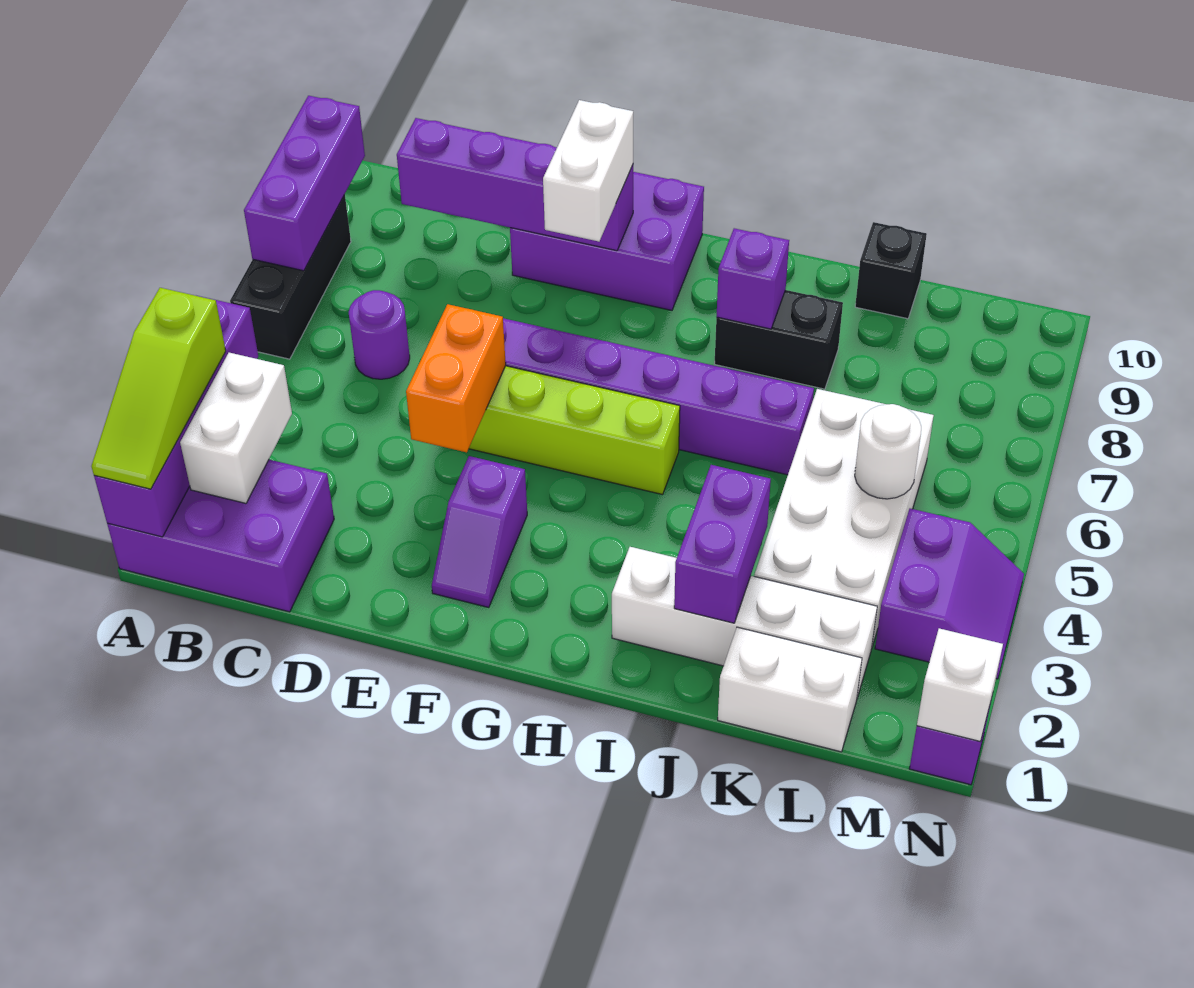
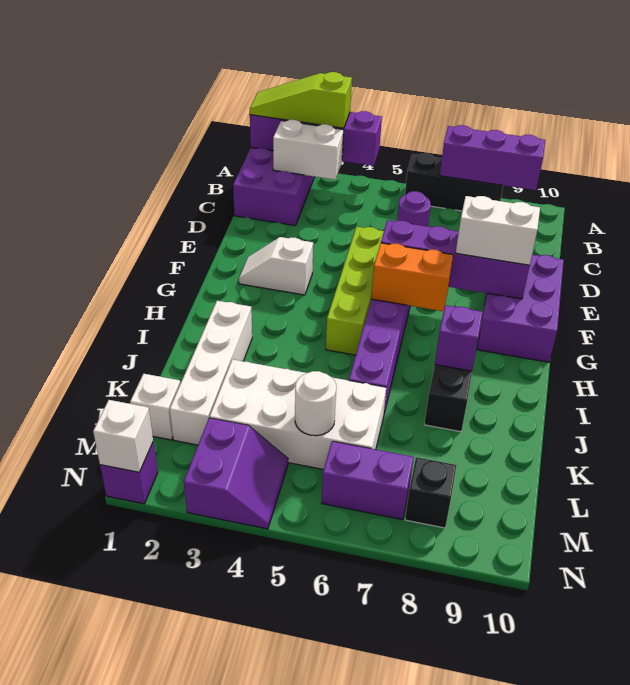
purple 1x4 brick [397,118,633,251] -> purple 1x4 brick turned to [381,220,530,299]
orange 1x2 brick [406,304,506,452] -> orange 1x2 brick moved to [371,243,453,311]
purple 1x2 slope [432,456,527,608] -> white 1x2 slope [239,237,313,295]
purple 1x2 brick [674,465,771,623] -> purple 1x2 brick moved to [322,441,414,520]
white 1x2 brick [718,627,862,752] -> white 1x1 brick [130,374,180,440]
black 1x1 brick [855,222,927,319] -> black 1x1 brick moved to [405,457,457,528]
purple 2x2 slope [875,509,1024,679] -> purple 2x2 slope turned to [184,418,288,529]

